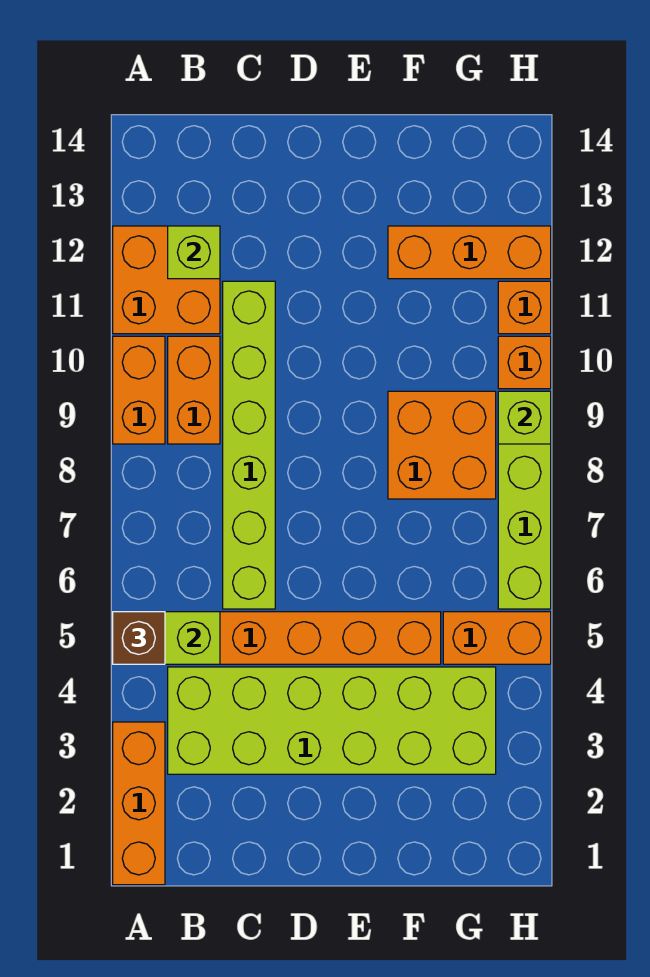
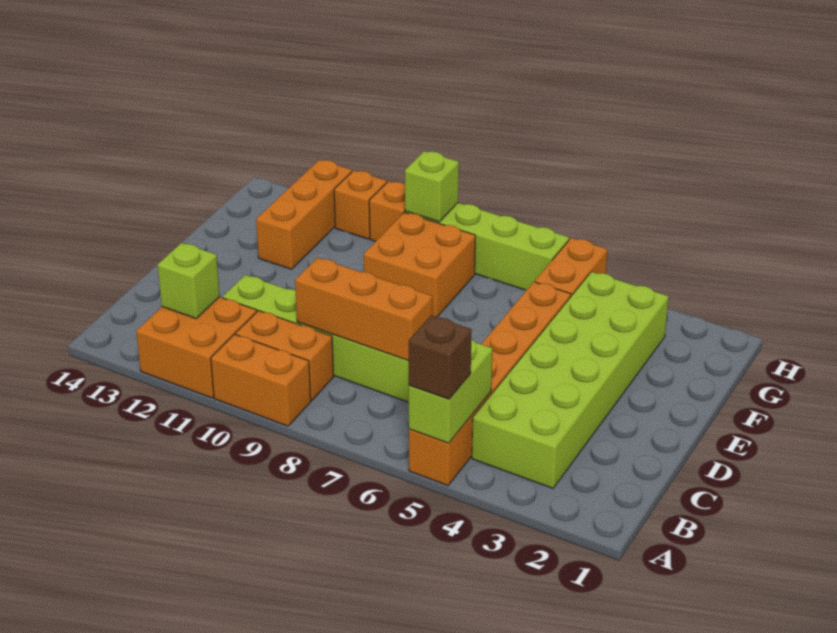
orange 1x3 brick [113,722,165,885] -> orange 1x3 brick moved to [295,258,432,361]

